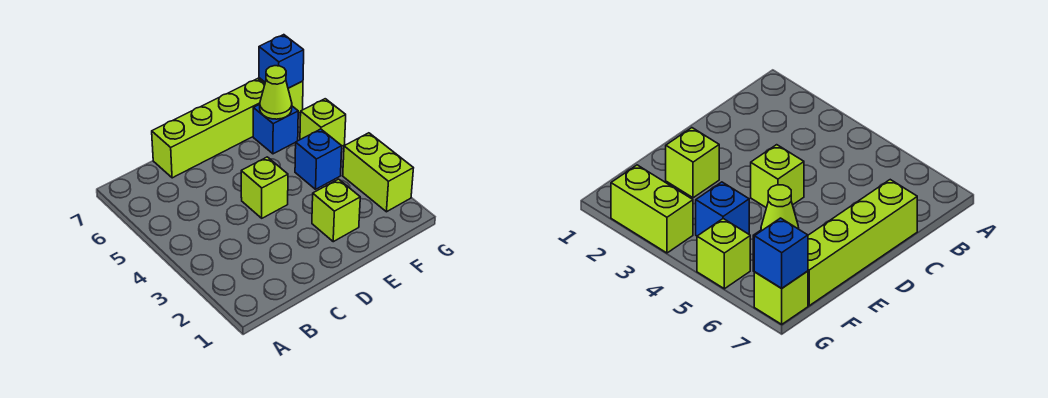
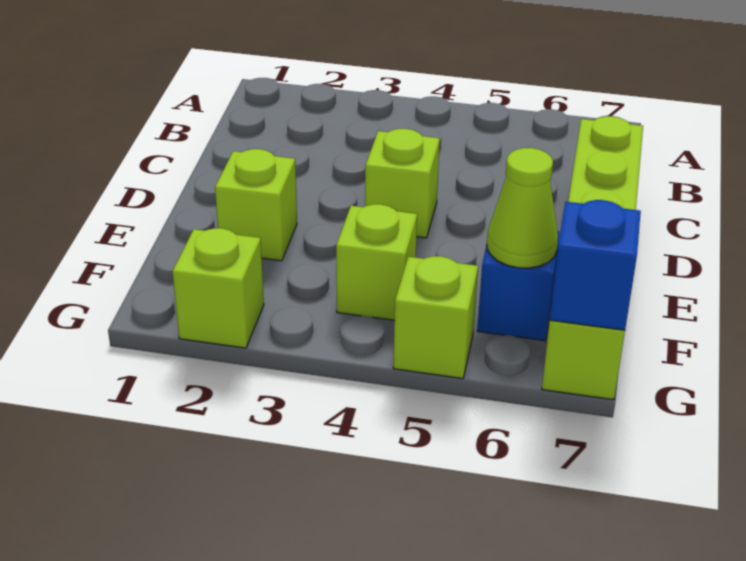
blue 1x1 brick [295,129,342,189] -> lime 1x1 brick [336,204,417,320]
lime 1x2 brick [343,133,413,212] -> lime 1x1 brick [172,228,264,348]

